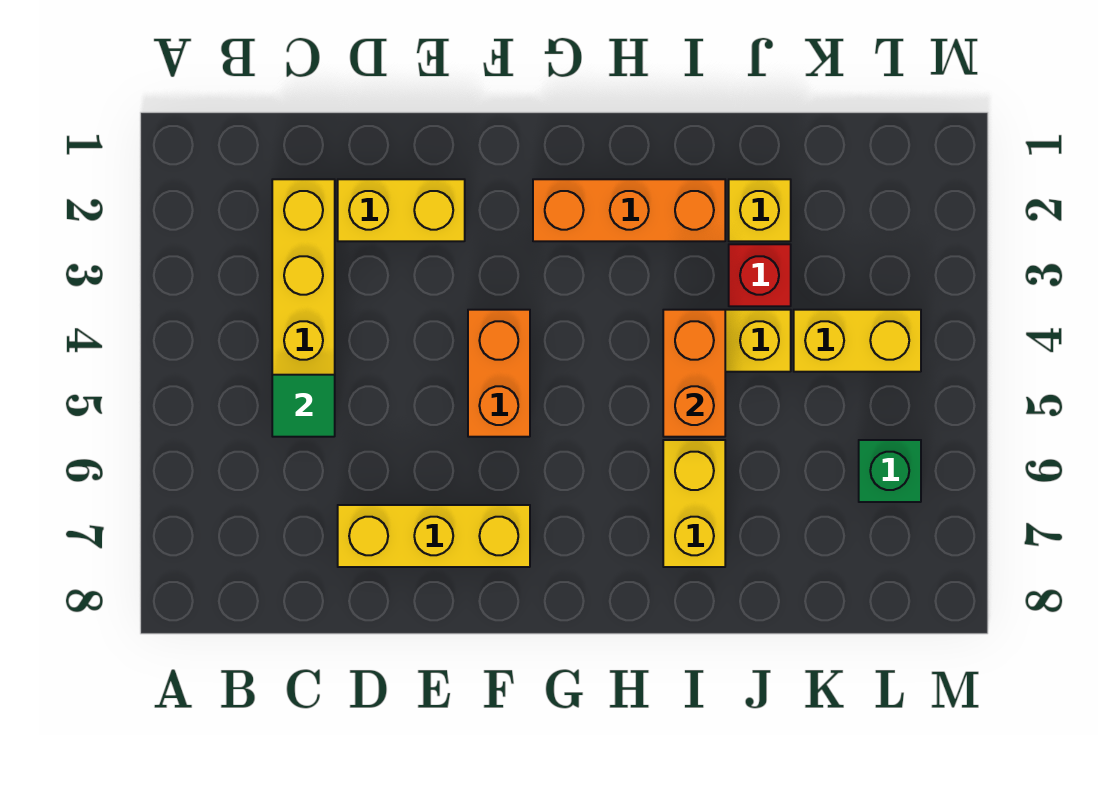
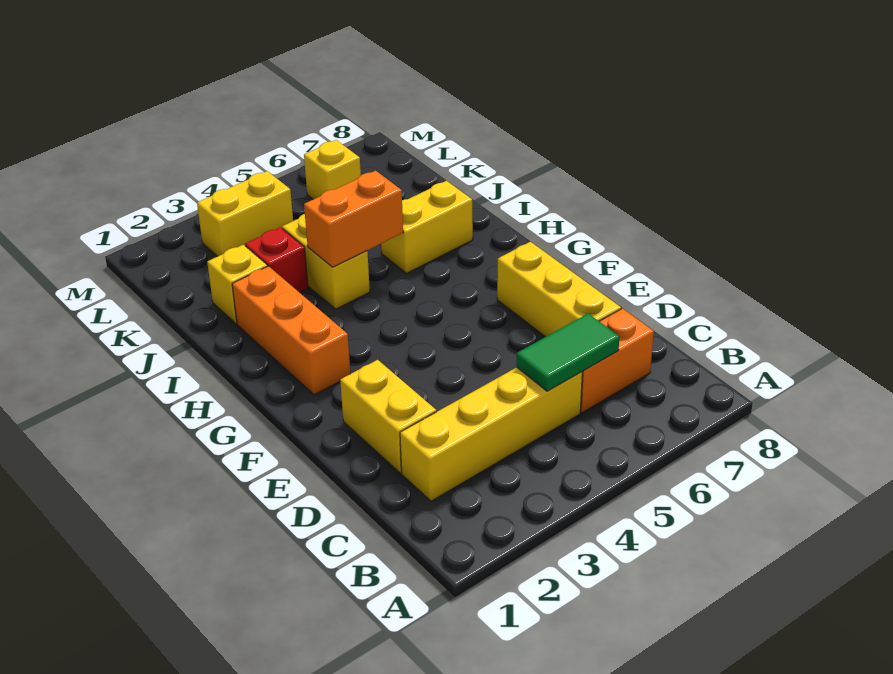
green 1x1 tile [272,375,335,437] -> green 1x2 tile [516,313,619,391]
orange 1x2 brick [468,310,530,437] -> orange 1x2 brick moved to [580,309,654,413]
yellow 1x2 brick [794,310,921,372] -> yellow 1x2 brick turned to [197,171,293,256]
green 1x1 brick [859,440,921,502] -> yellow 1x1 brick [304,140,361,199]

